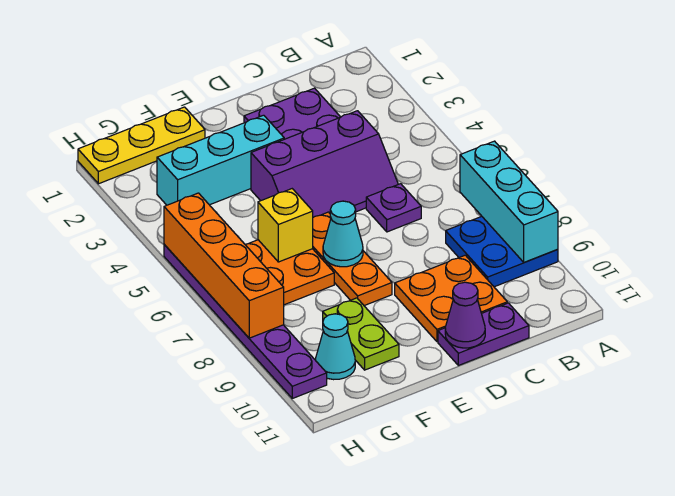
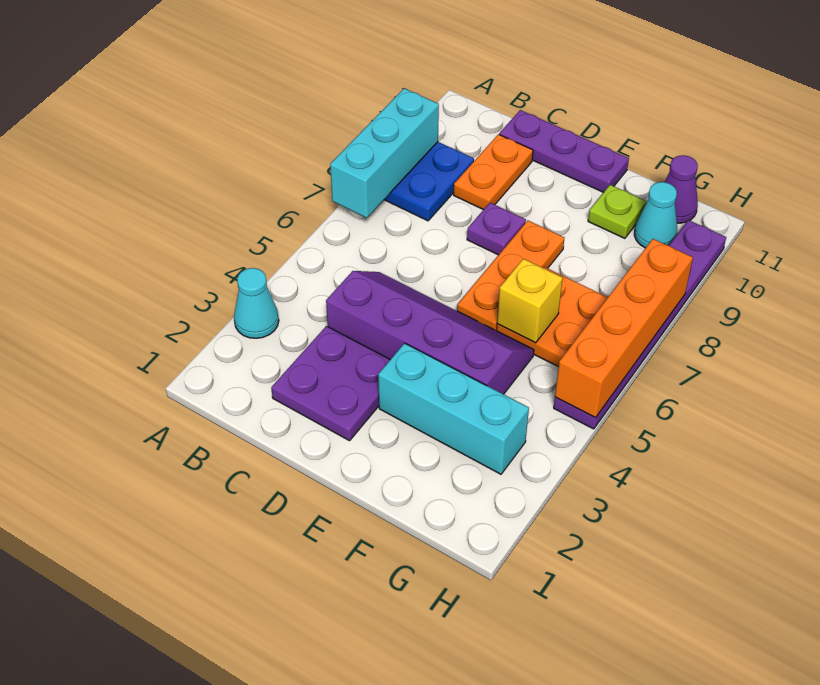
purple 2x3 slope [251,111,398,217] -> purple 2x4 slope [326,271,534,394]
purple 1x1 plate [366,184,421,232] -> purple 1x1 plate moved to [467,203,526,255]
orange 2x2 plate [395,255,507,342] -> orange 1x2 plate [454,134,533,210]
purple 1x2 plate [438,303,529,365] -> purple 1x3 plate [499,110,629,192]
purple 1x1 cone [445,282,485,348] -> purple 1x1 cone moved to [665,155,698,223]
cyan 1x1 cone [323,201,363,267] -> cyan 1x1 cone moved to [234,268,279,338]
yellow 1x3 plate [78,107,205,184] -> none
lime 1x2 plate [323,298,399,370] -> lime 1x1 plate [588,185,647,238]

